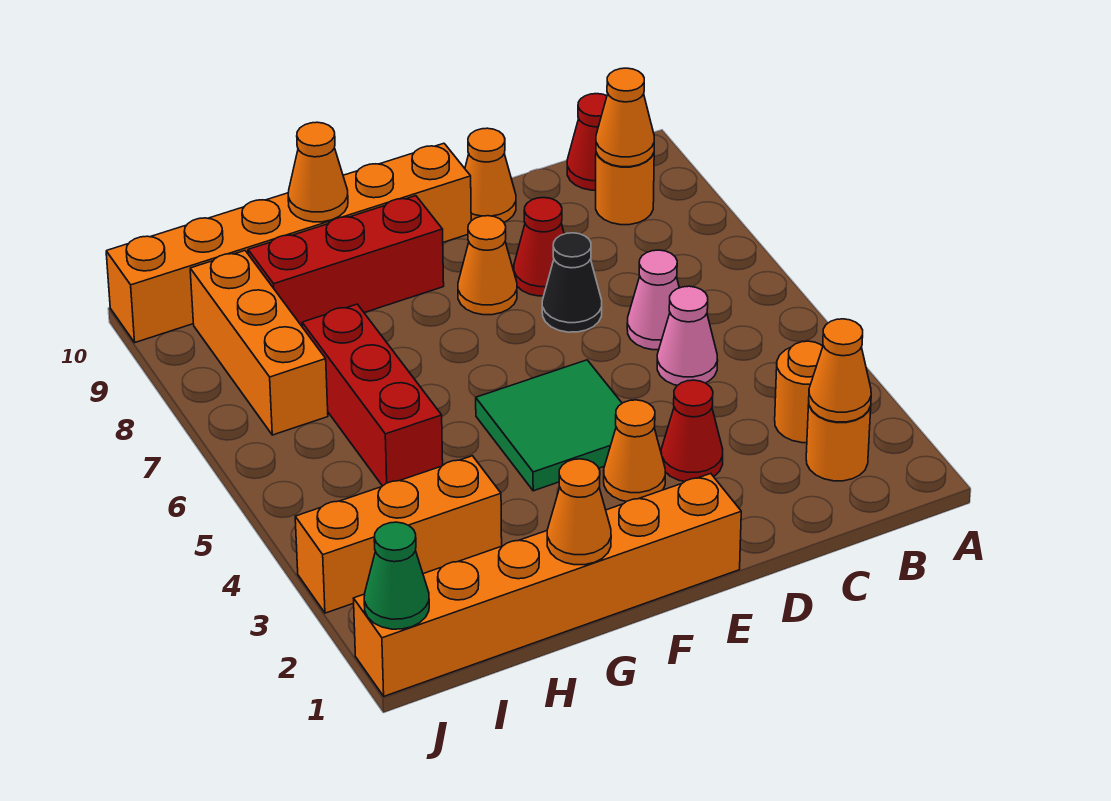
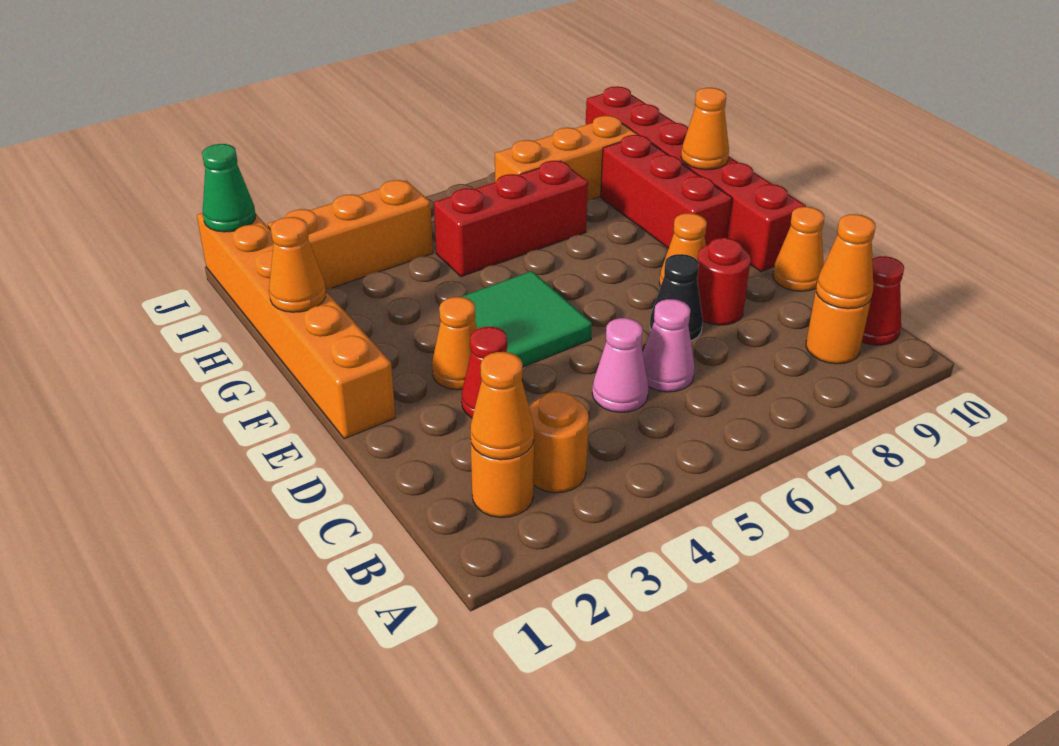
red 1x1 cone [514,198,564,296] -> red 1x1 round brick [697,238,751,325]
orange 1x6 brick [106,143,471,342] -> red 1x6 brick [586,86,806,272]
orange 1x3 brick [295,456,502,613] -> orange 1x3 brick turned to [268,180,433,289]

